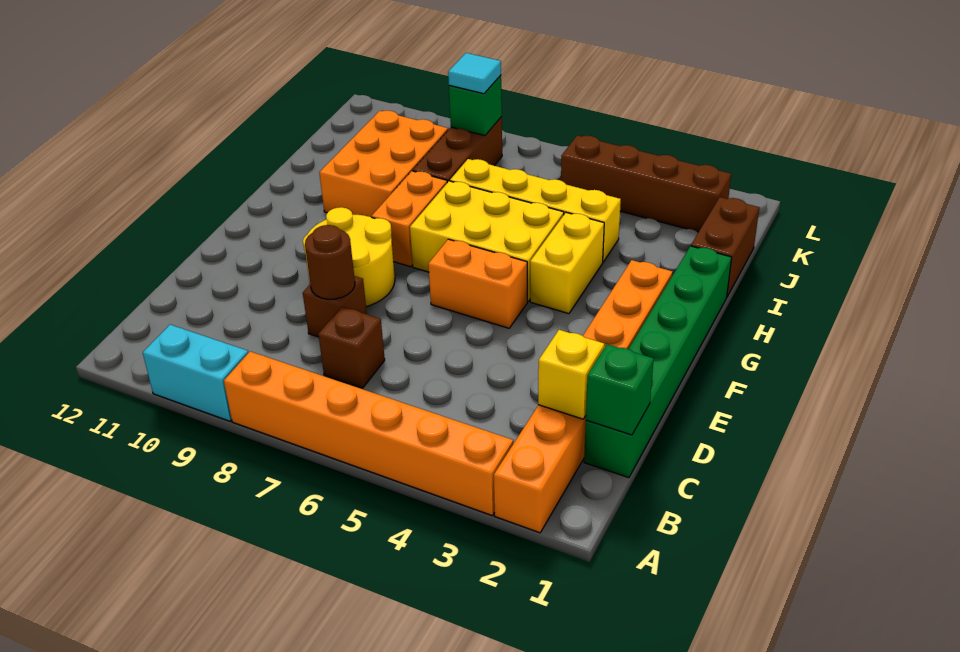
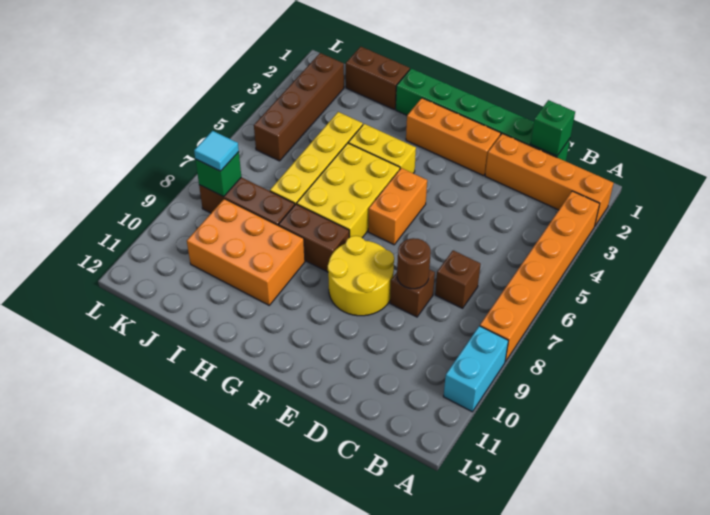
yellow 1x1 brick [538,330,604,419] -> none
orange 1x2 brick [372,171,447,267] -> brown 1x2 brick [279,204,349,272]

